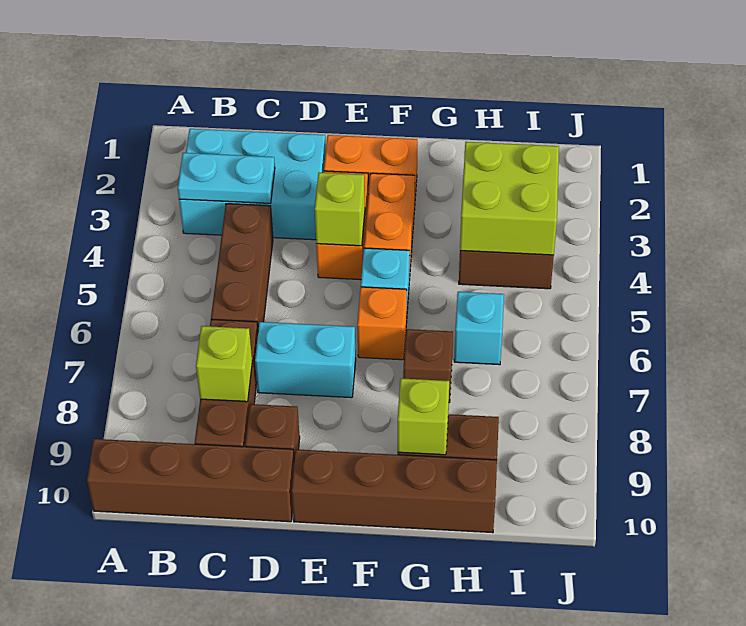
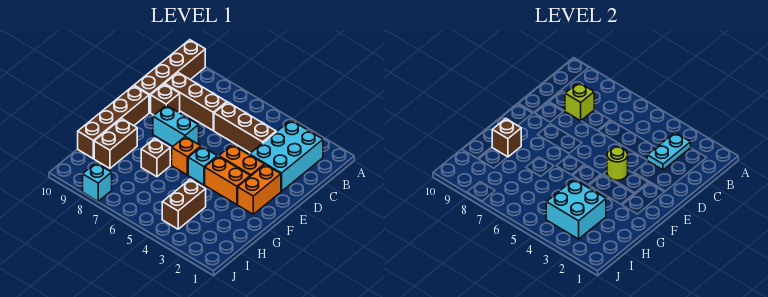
cyan 1x2 brick [255,322,356,398] -> cyan 1x2 brick turned to [153,105,199,146]
lime 1x1 brick [315,173,365,246] -> lime 1x1 round brick [607,147,628,180]
lime 1x1 brick [398,378,449,455] -> brown 1x1 brick [492,119,521,157]
lime 2x2 brick [460,142,559,255] -> cyan 2x2 brick [546,180,606,239]
cyan 1x1 brick [454,292,504,365] -> cyan 1x1 brick moved to [83,163,112,201]

